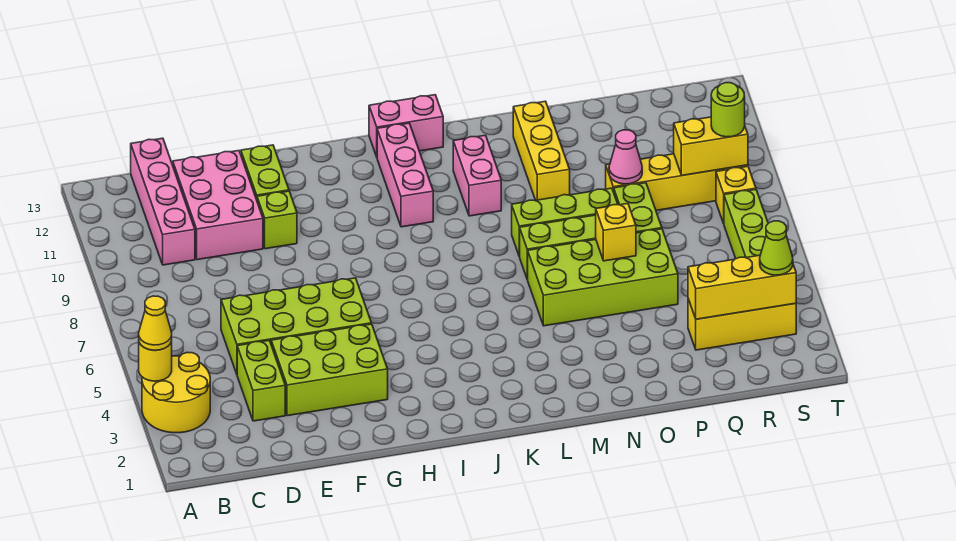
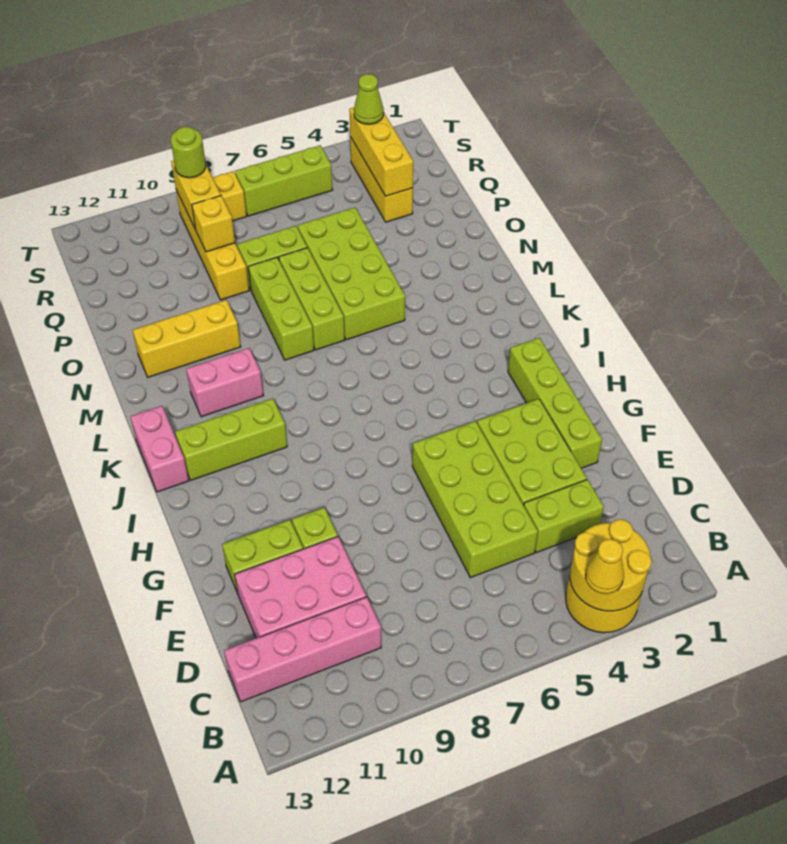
yellow 1x1 round brick [139,341,172,381] -> yellow 2x2 round brick [570,519,652,611]
none -> lime 1x4 brick [508,338,602,468]
pink 1x3 brick [377,123,433,227] -> lime 1x3 brick [175,399,287,480]
yellow 1x1 brick [596,203,636,261] -> yellow 1x1 brick moved to [192,196,235,252]
pink 1x1 cone [609,130,642,184] -> none

